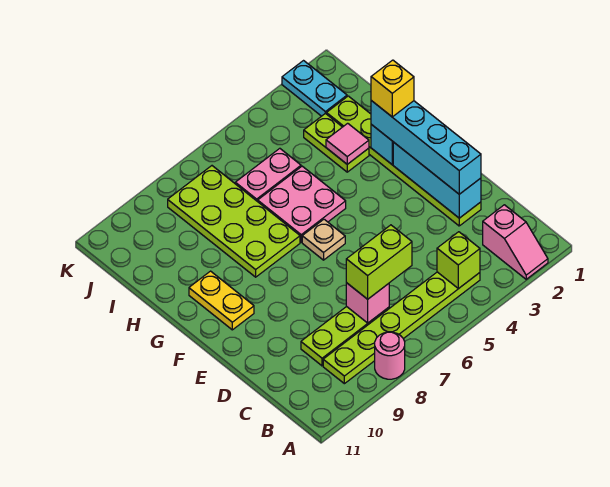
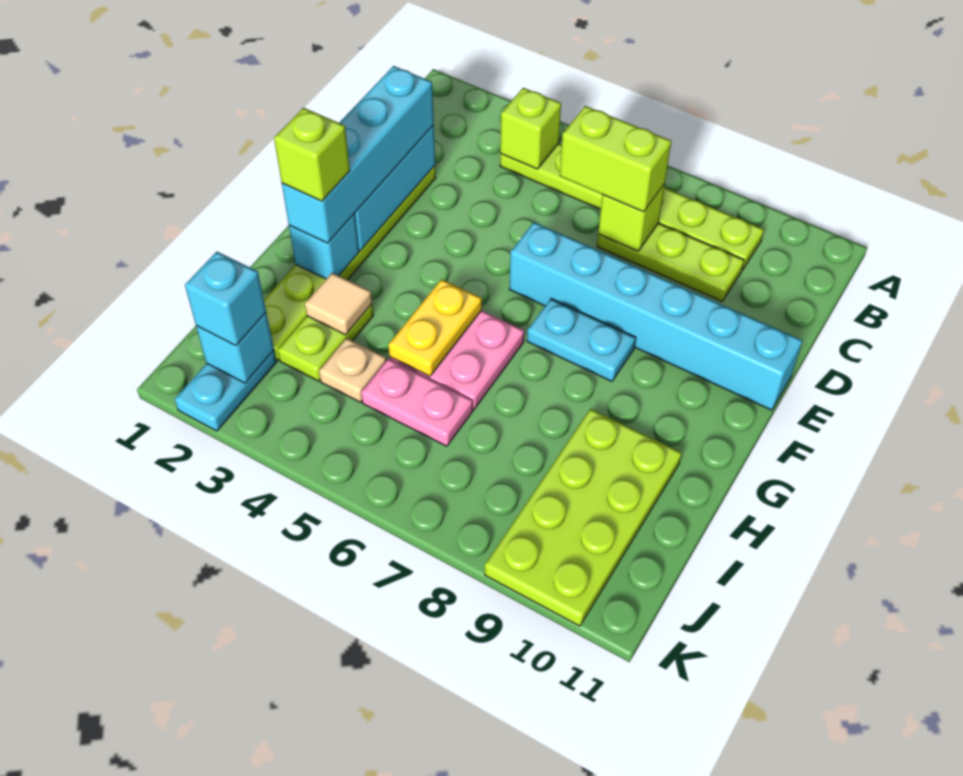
pink 1x2 slope [483,205,548,279] -> none
pink 1x1 round brick [375,332,405,379] -> none
pink 1x1 brick [346,283,389,323] -> lime 1x1 brick [598,184,665,251]
none -> cyan 1x6 brick [509,222,803,410]
tan 1x1 plate [302,219,345,260] -> tan 1x1 plate moved to [319,338,386,402]
none -> cyan 1x2 plate [527,299,636,381]
yellow 1x2 plate [189,271,254,330] -> yellow 1x2 plate moved to [388,279,482,376]
yellow 1x1 brick [371,60,414,117] -> lime 1x1 brick [274,108,350,201]
lime 2x4 plate [168,166,300,277] -> lime 2x4 plate moved to [485,409,682,626]
pink 1x1 tile [326,123,369,164] -> tan 1x1 tile [305,273,372,335]
none -> cyan 1x1 brick [196,313,274,383]
none -> cyan 1x1 brick [185,252,266,346]

